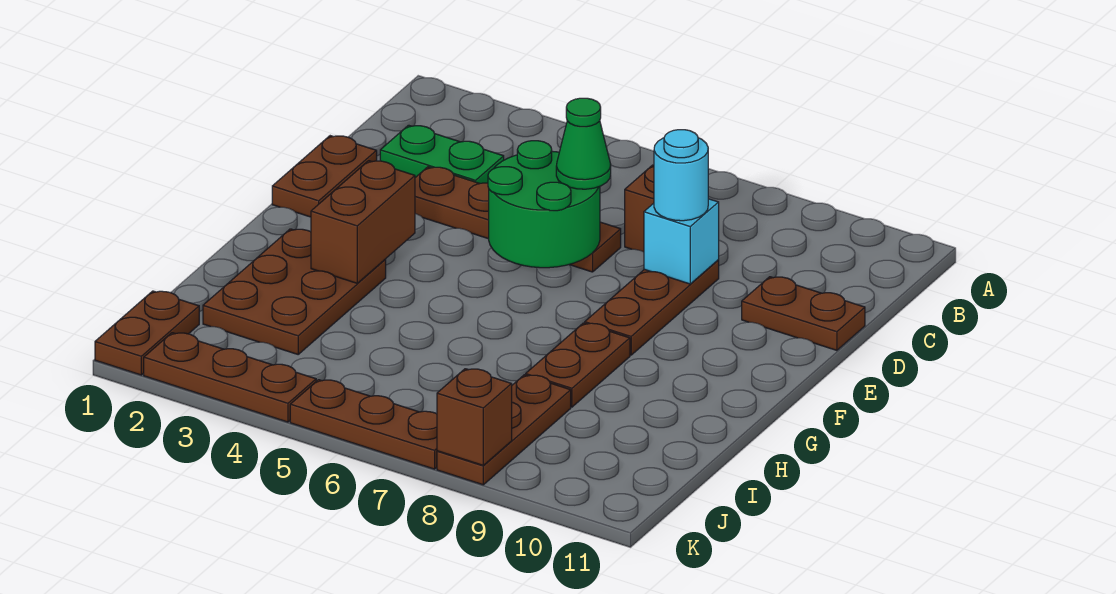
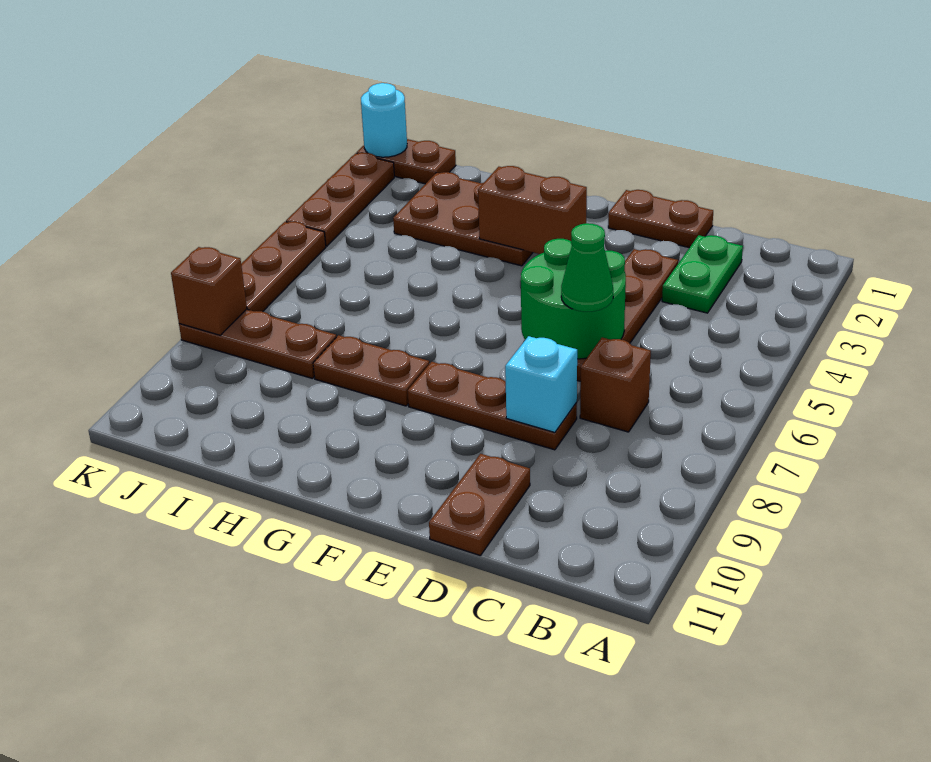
cyan 1x1 round brick [654,130,708,221] -> cyan 1x1 round brick moved to [361,83,407,157]

